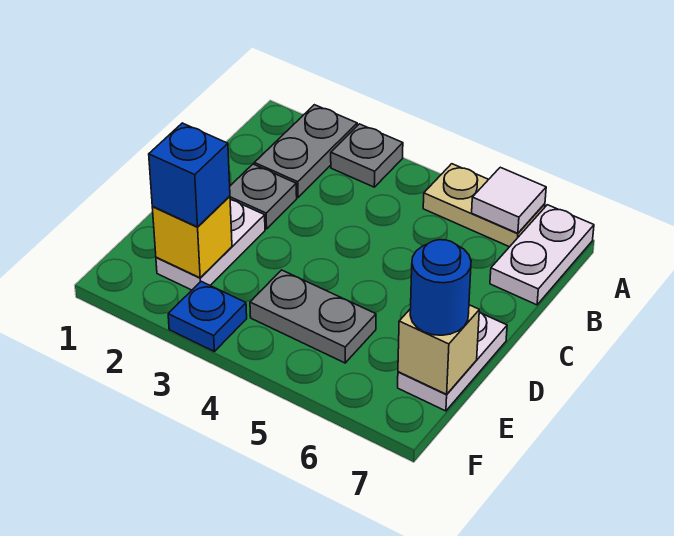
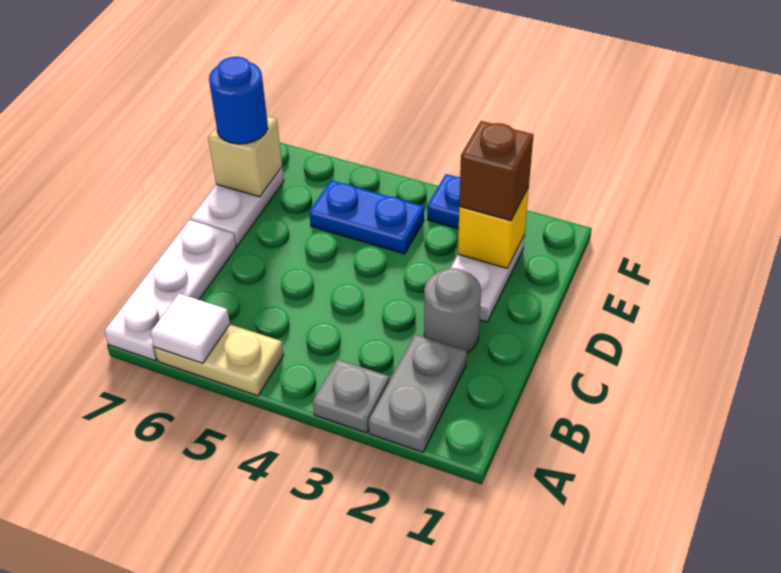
white 1x2 plate [490,205,594,305] -> white 1x3 plate [105,220,236,361]
grey 1x1 plate [230,164,297,229] -> grey 1x1 round brick [424,268,481,353]
blue 1x1 brick [149,123,230,227] -> brown 1x1 brick [459,121,533,221]
grey 1x2 plate [250,270,376,363] -> blue 1x2 plate [309,180,424,254]

